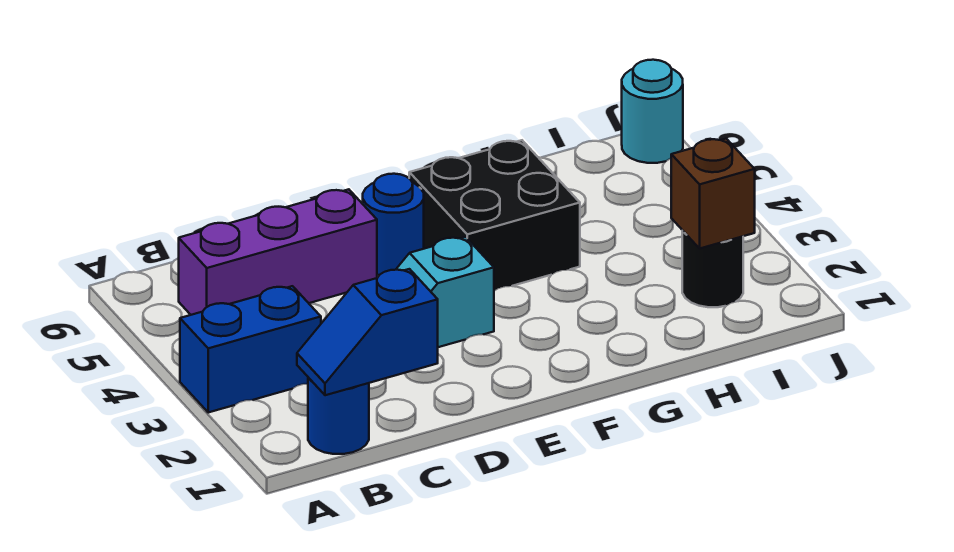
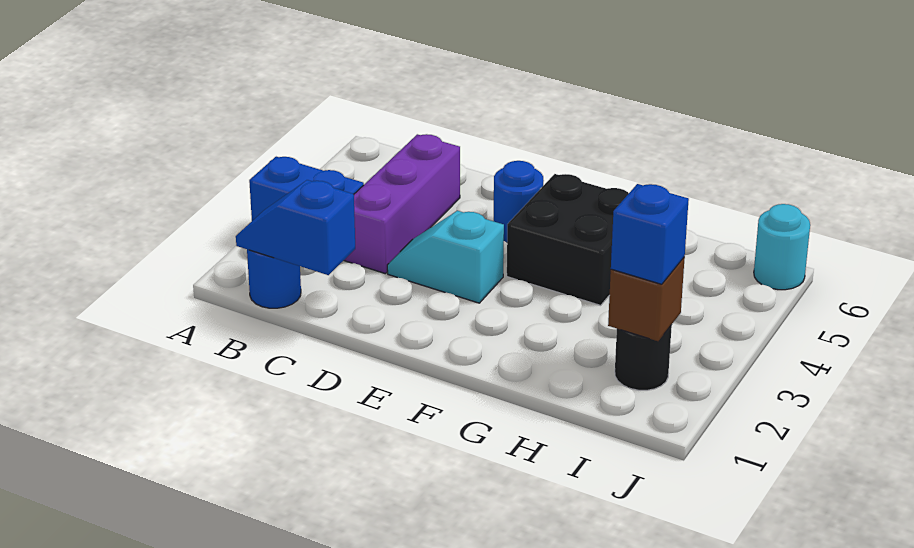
purple 1x3 brick [179,189,377,315] -> purple 1x3 brick turned to [344,134,460,273]
none -> blue 1x1 brick [611,184,689,284]

